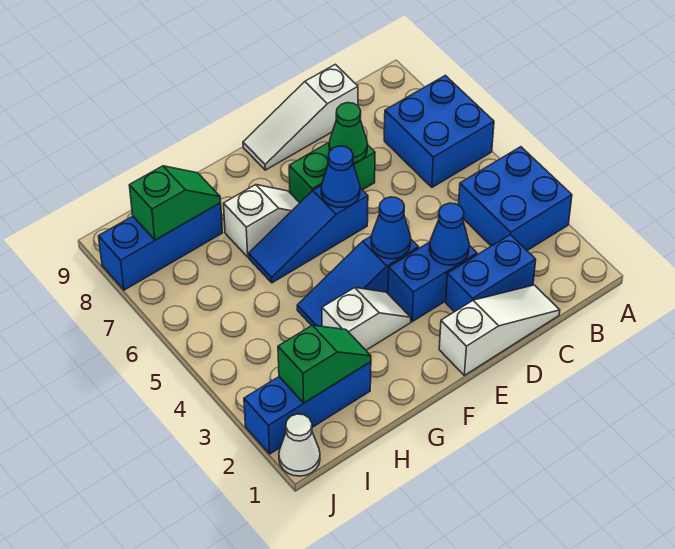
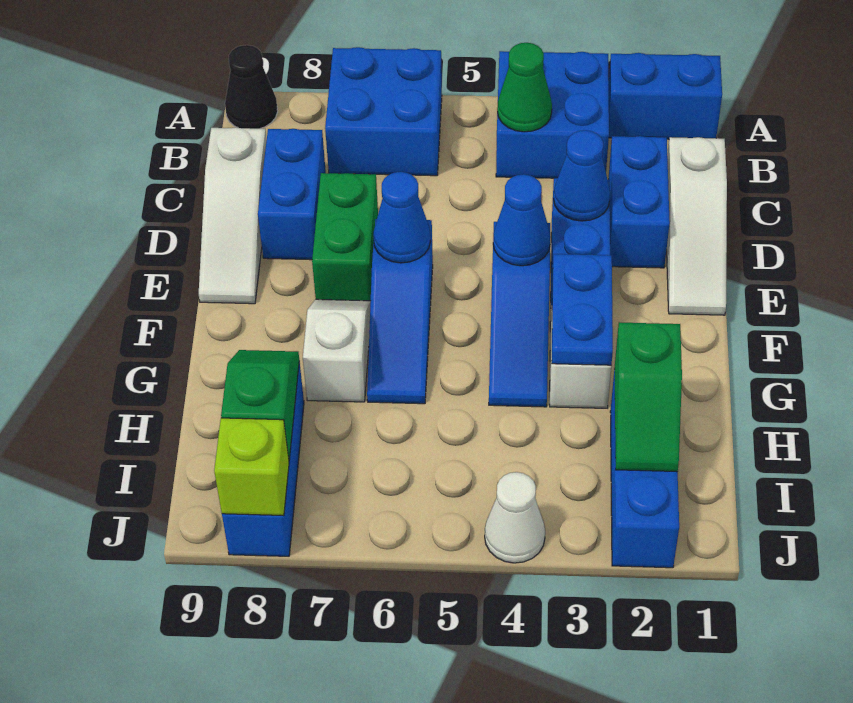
none -> blue 1x2 brick [609,53,722,139]
none -> black 1x1 cone [225,45,278,129]
white 1x3 slope [439,285,560,375] -> white 1x3 slope turned to [667,137,727,315]
none -> blue 1x2 brick [258,129,326,260]
green 1x1 cone [329,103,368,163] -> green 1x1 cone moved to [497,43,552,132]
none -> blue 1x2 plate [552,254,613,365]
green 1x2 slope [278,325,371,403] -> green 1x2 slope turned to [614,323,682,472]
white 1x1 cone [279,414,320,476] -> white 1x1 cone moved to [485,472,545,563]
none -> lime 1x1 brick [214,418,289,516]

